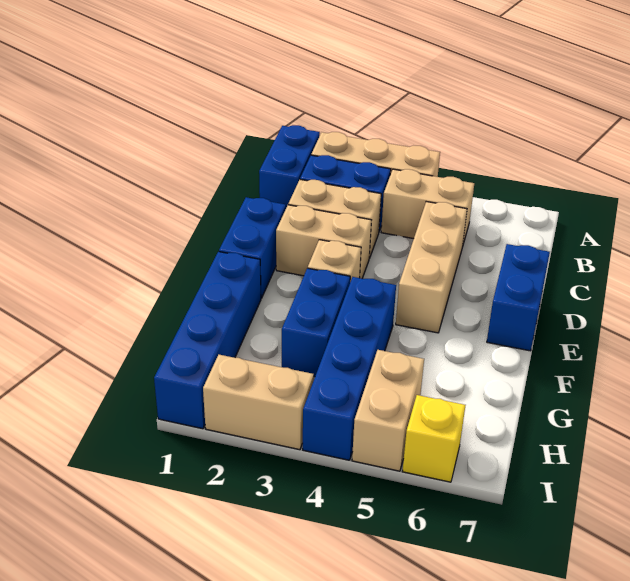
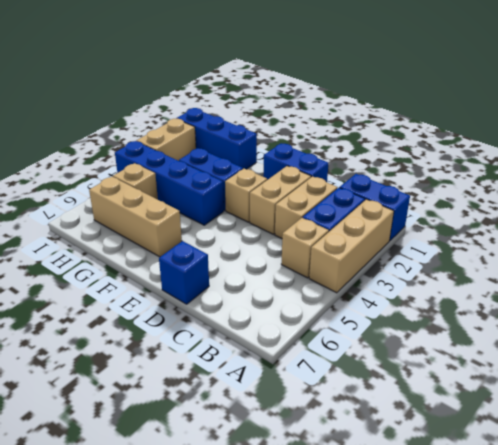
tan 1x2 brick [381,169,474,244] -> tan 1x1 brick [281,218,329,278]
tan 1x3 brick [396,202,467,333] -> tan 1x3 brick moved to [89,177,182,257]
blue 1x2 brick [487,244,550,351] -> blue 1x1 brick [159,241,209,304]
blue 1x4 brick [154,252,261,429] -> blue 1x3 brick [177,108,257,169]
tan 1x2 brick [352,350,424,471] -> tan 1x1 brick [113,163,158,200]
yellow 1x1 brick [402,395,465,482] -> none

